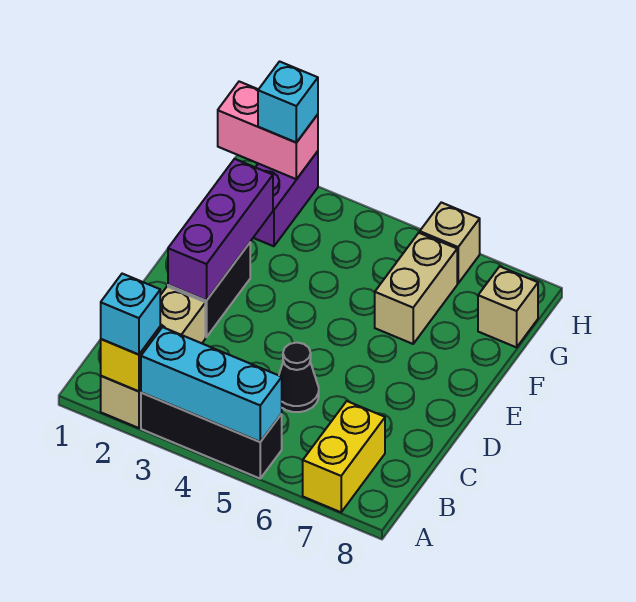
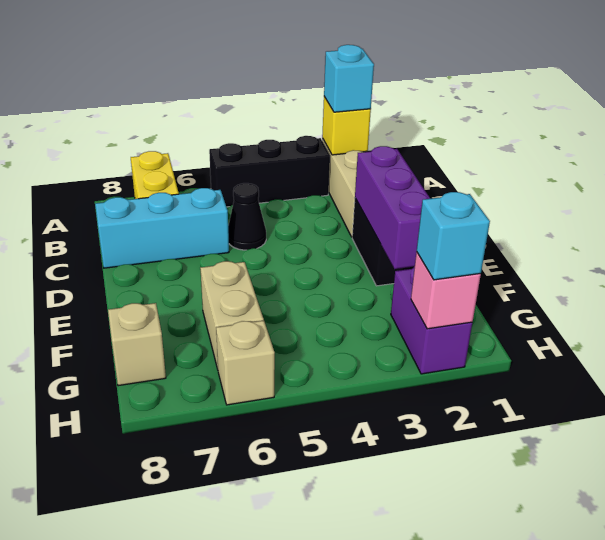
cyan 1x3 brick [141,327,282,442] -> cyan 1x3 brick moved to [95,188,229,268]
pink 1x2 brick [218,82,318,179] -> pink 1x1 brick [411,252,481,329]

